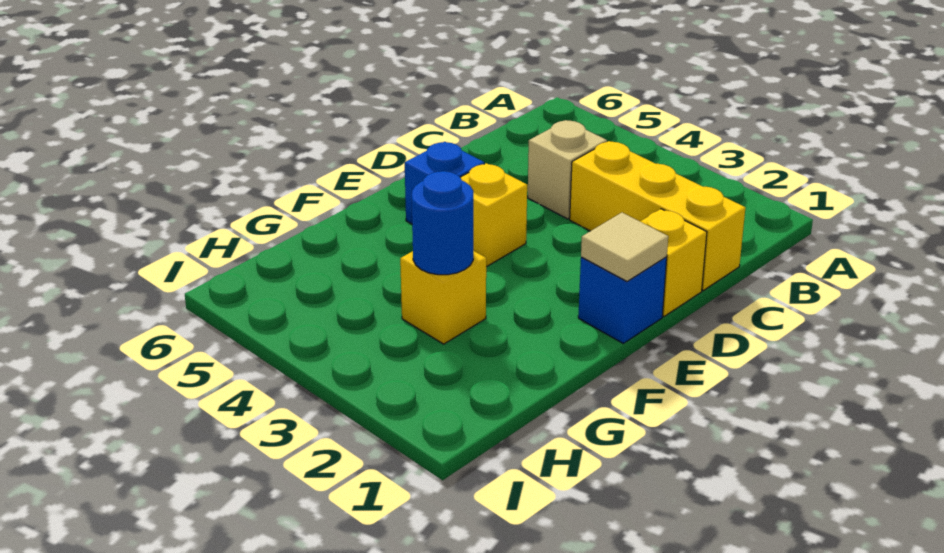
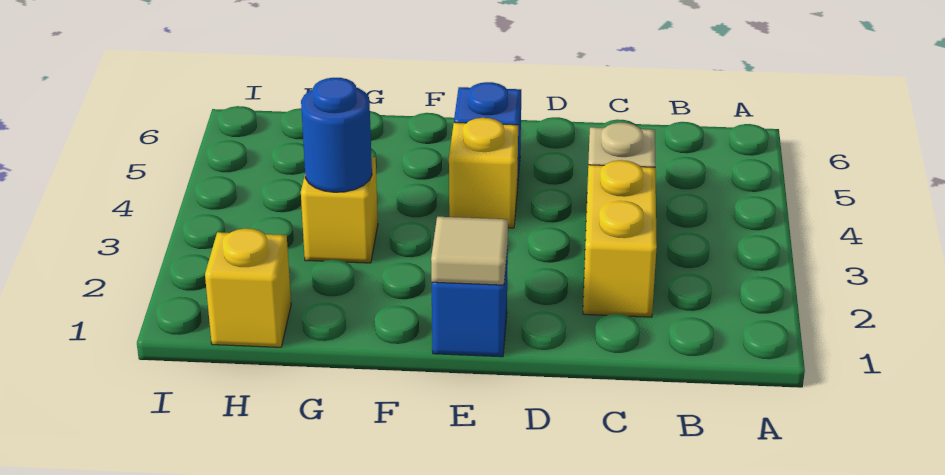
yellow 1x3 brick [570,141,745,290] -> yellow 1x2 brick [583,160,657,317]
yellow 1x1 brick [640,209,707,316] -> yellow 1x1 brick moved to [205,228,291,347]

